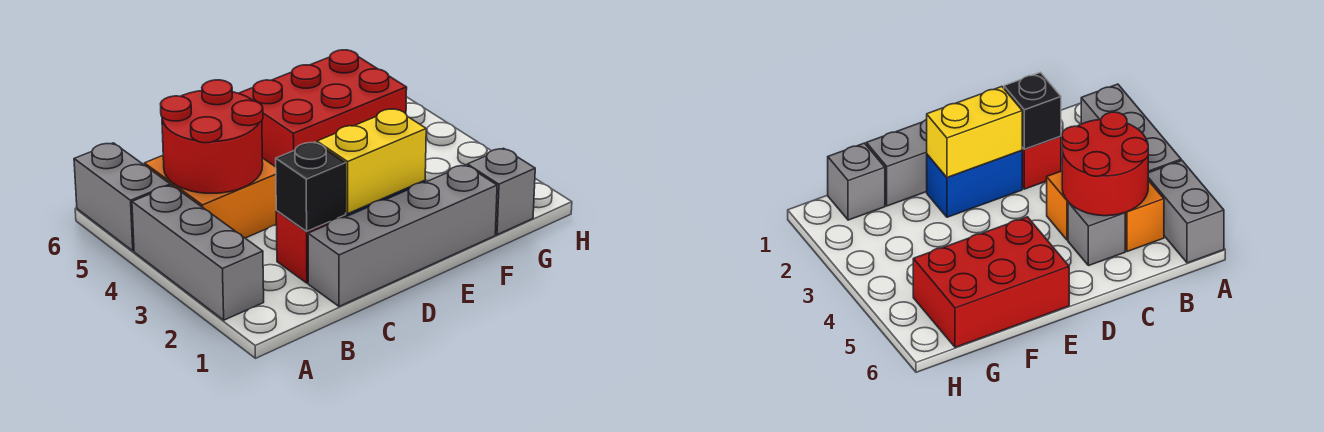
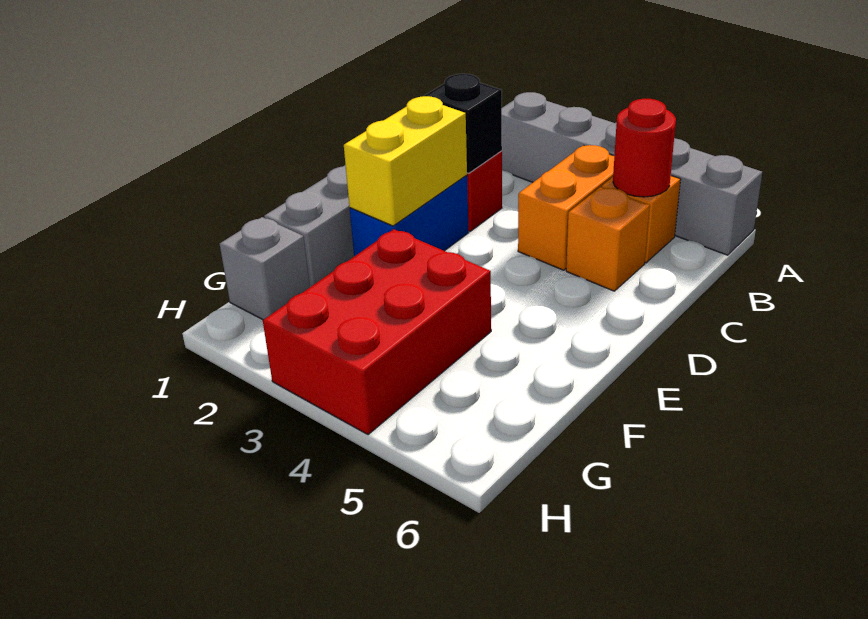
red 2x2 round brick [161,80,263,193] -> red 1x1 round brick [613,98,676,197]
grey 1x1 brick [1068,202,1125,266] -> orange 1x1 brick [566,187,650,291]
red 2x3 brick [239,50,407,167] -> red 2x3 brick moved to [263,229,491,435]

